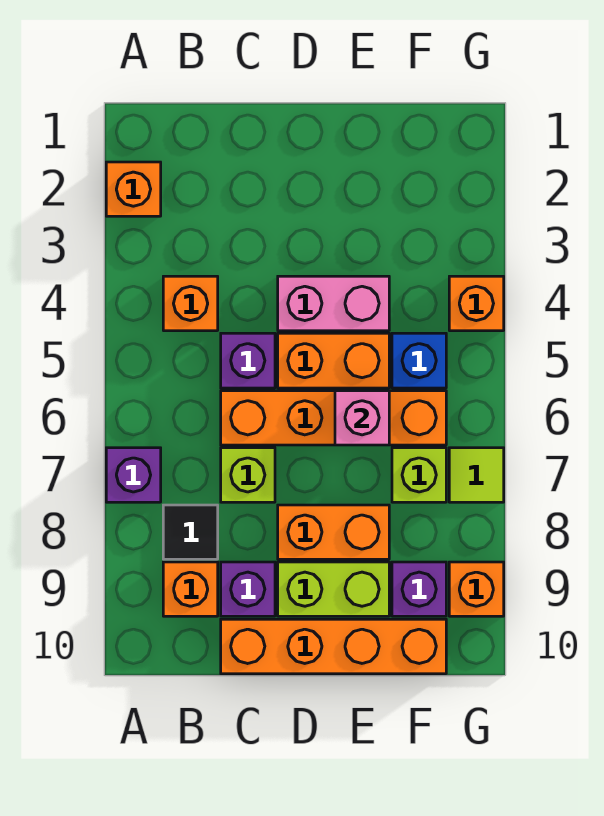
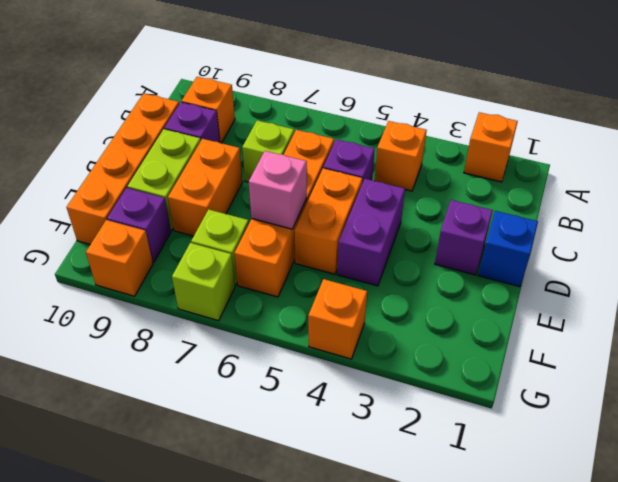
purple 1x1 brick [106,448,161,502] -> purple 1x1 brick moved to [435,200,493,275]
black 1x1 tile [163,505,218,559] -> none
pink 1x2 brick [278,276,389,331] -> purple 1x2 brick [337,179,405,286]
blue 1x1 brick [392,333,446,388] -> blue 1x1 brick moved to [478,211,538,287]
lime 1x1 tile [449,448,504,502] -> lime 1x1 brick [172,243,235,321]

